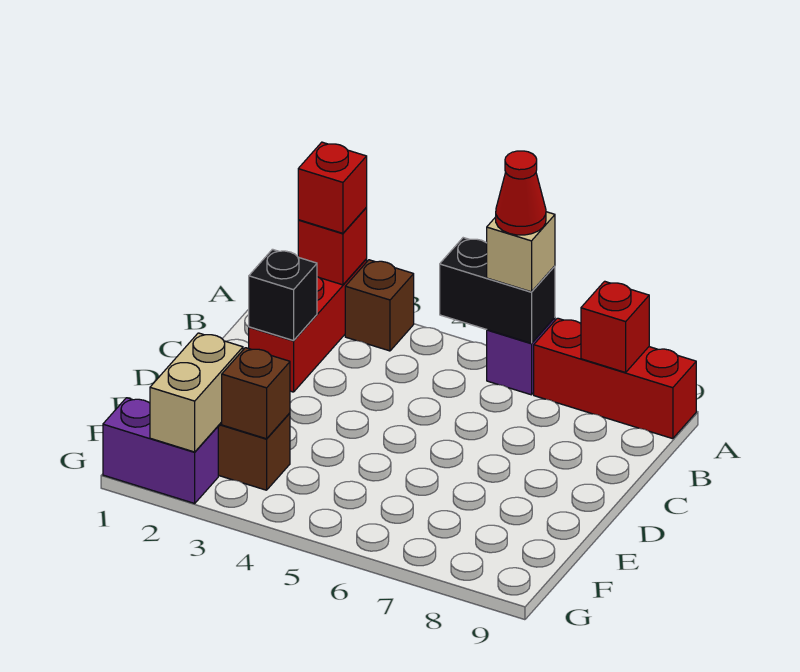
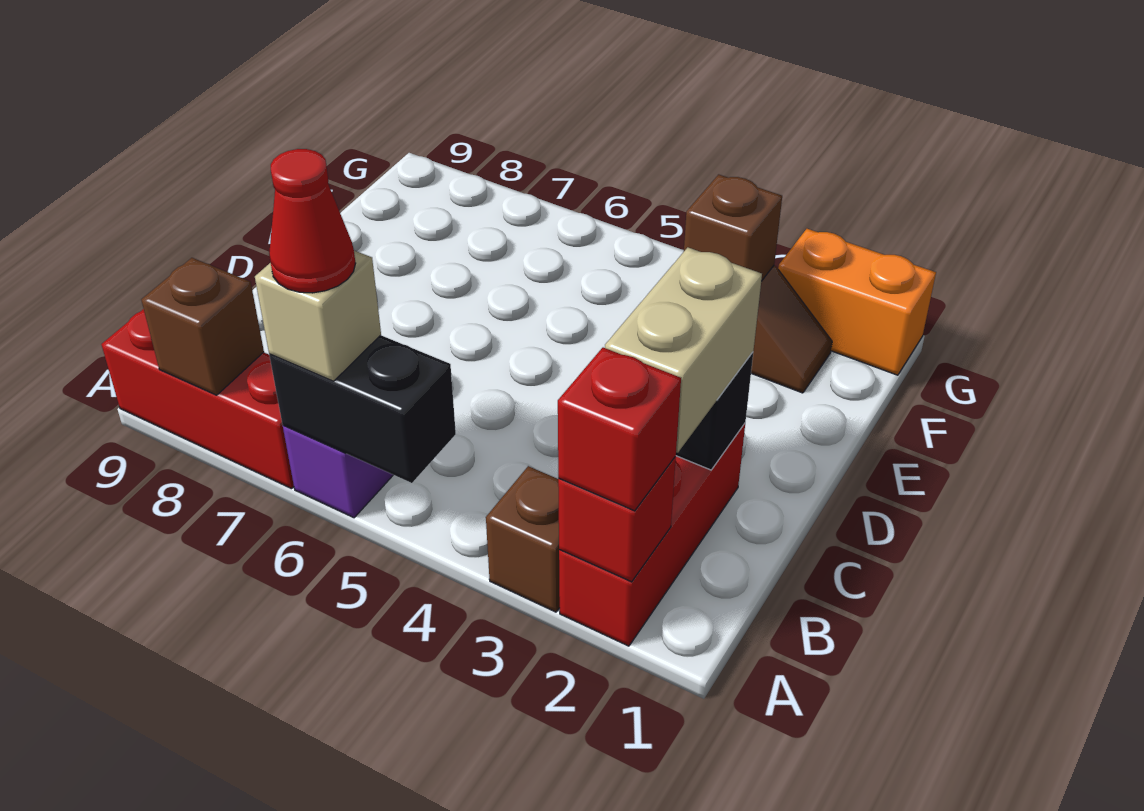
red 1x1 brick [581,281,649,372] -> brown 1x1 brick [141,258,264,395]
tan 1x2 brick [150,333,243,452] -> tan 1x2 brick moved to [605,247,762,453]
purple 1x2 brick [103,398,218,503] -> orange 1x2 brick [778,229,936,375]

